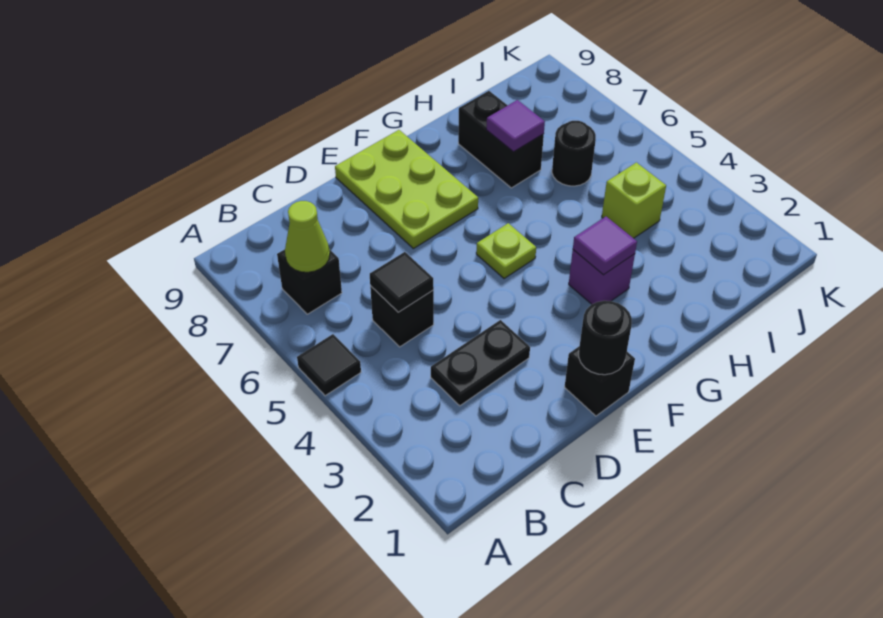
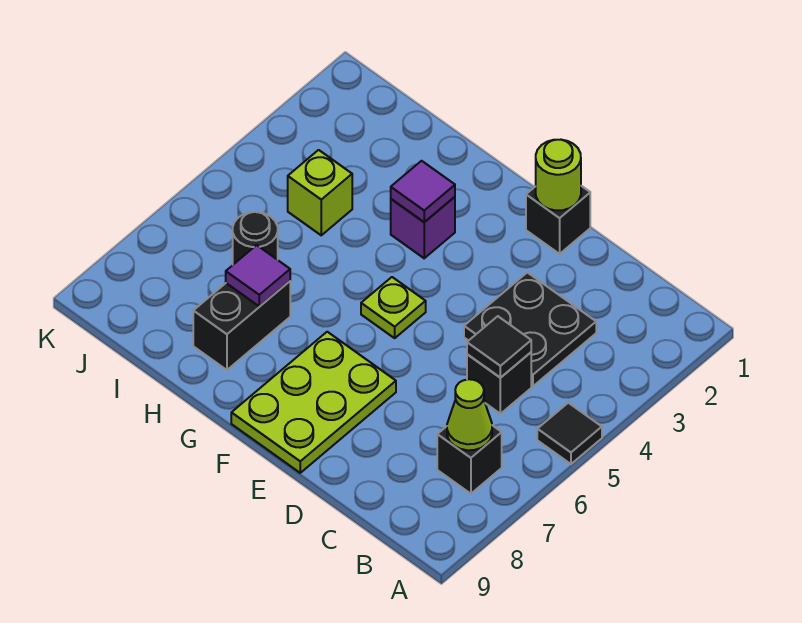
black 1x2 plate [431,320,530,406] -> black 2x2 plate [464,273,596,386]
black 1x1 round brick [579,301,632,375] -> lime 1x1 round brick [536,140,581,210]

